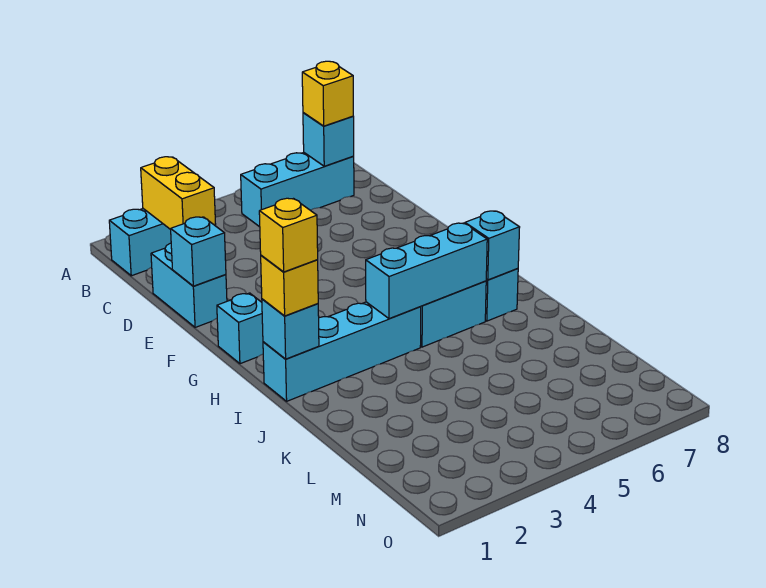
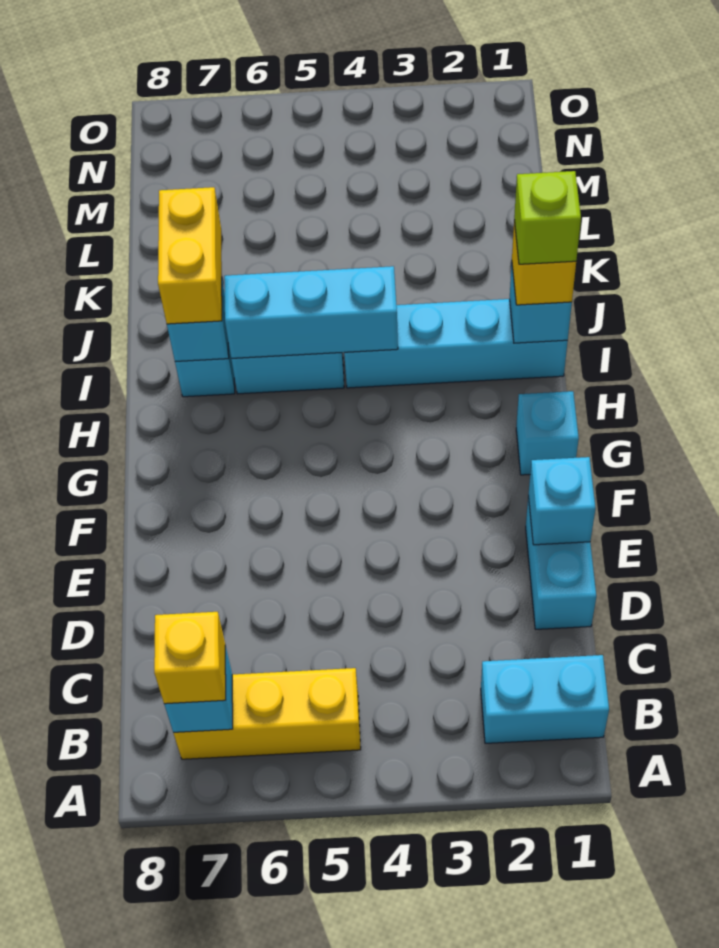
yellow 1x2 brick [141,157,216,230] -> yellow 1x2 brick moved to [158,187,222,324]
cyan 1x3 brick [241,153,354,227] -> yellow 1x3 brick [174,668,361,759]
yellow 1x1 brick [259,198,318,272] -> lime 1x1 brick [514,171,581,264]

